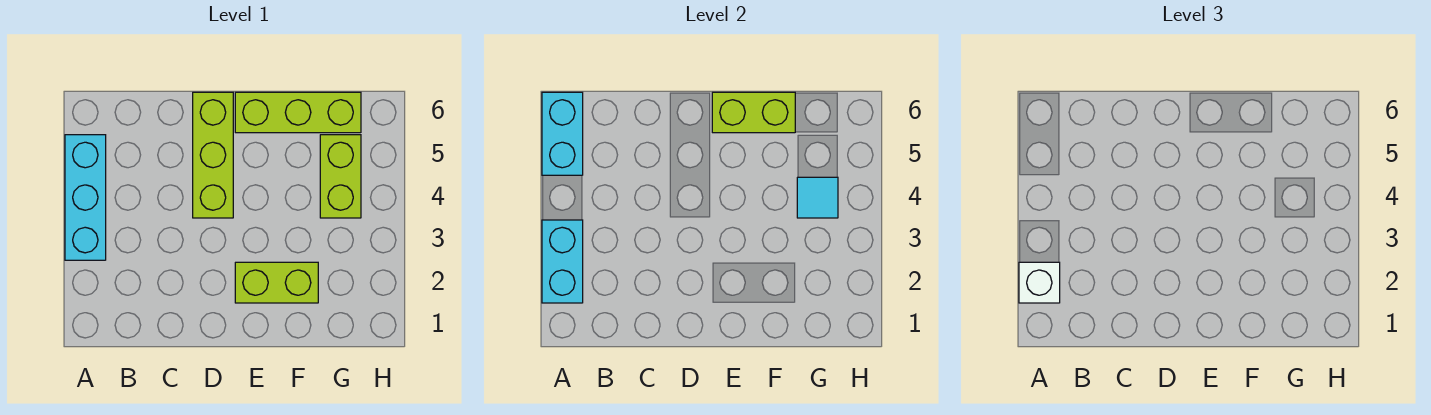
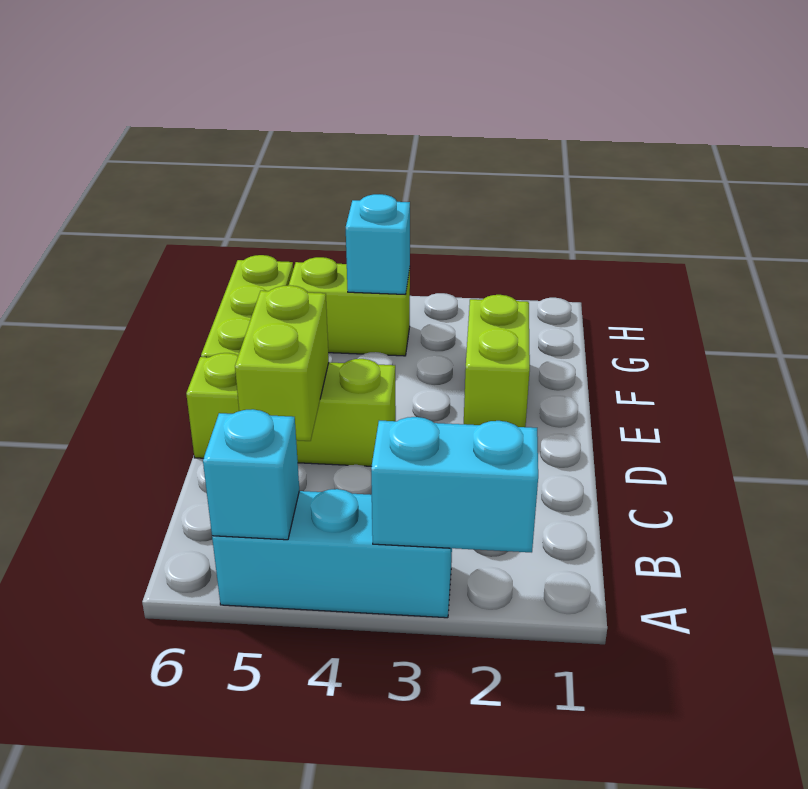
white 1x1 brick [1019,262,1060,303] -> none
cyan 1x2 brick [542,92,583,175] -> cyan 1x1 brick [203,409,299,540]
lime 1x2 brick [712,92,795,133] -> lime 1x2 brick moved to [235,285,329,441]
cyan 1x1 tile [797,177,838,218] -> cyan 1x1 brick [346,194,410,295]

